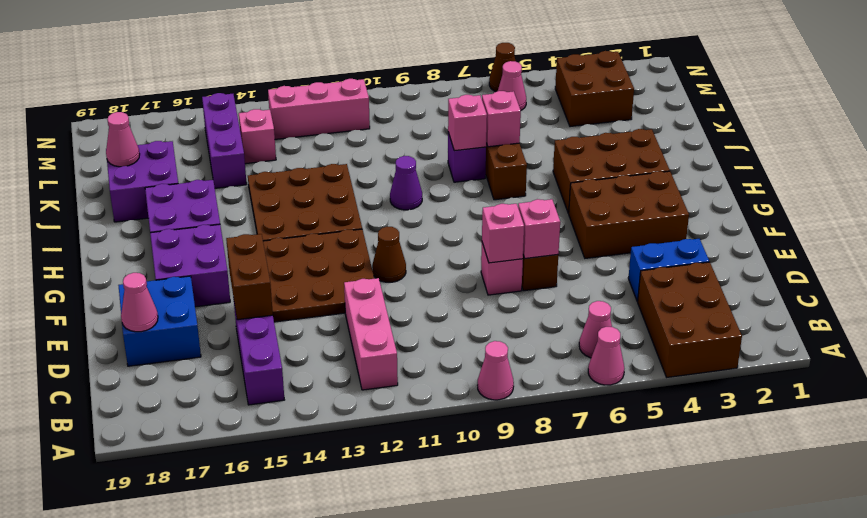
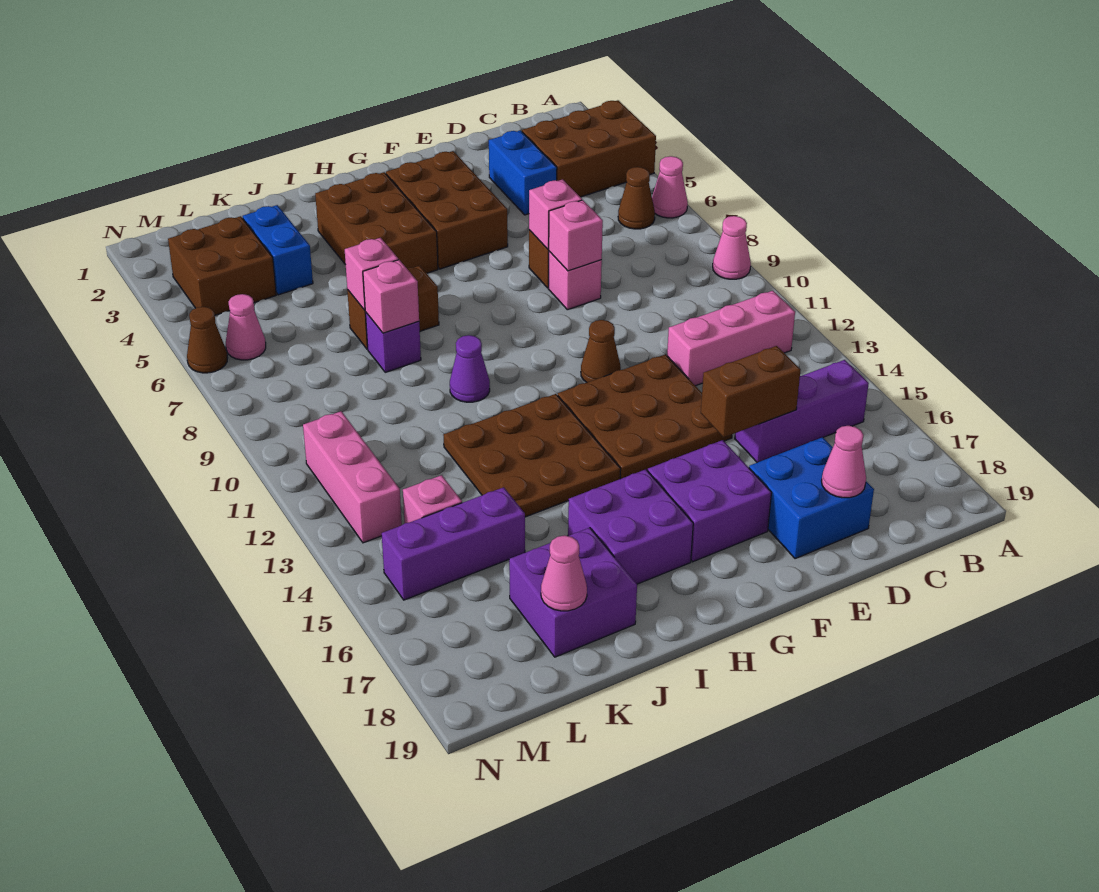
pink 1x1 cone [579,301,612,358] -> brown 1x1 cone [618,167,655,229]
none -> blue 1x2 brick [243,205,313,295]

